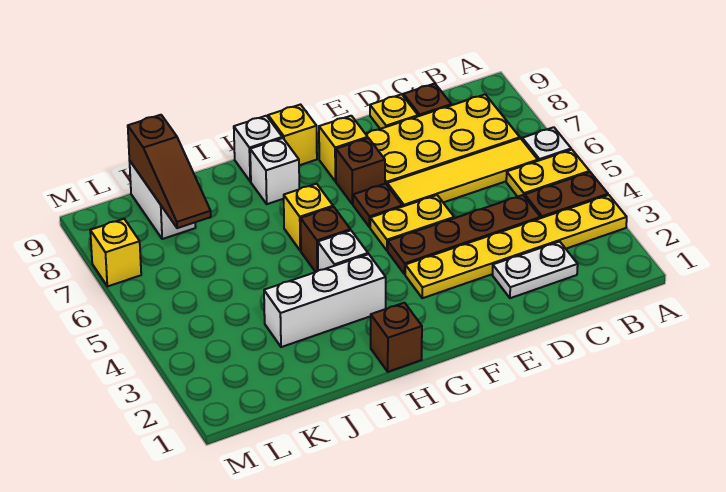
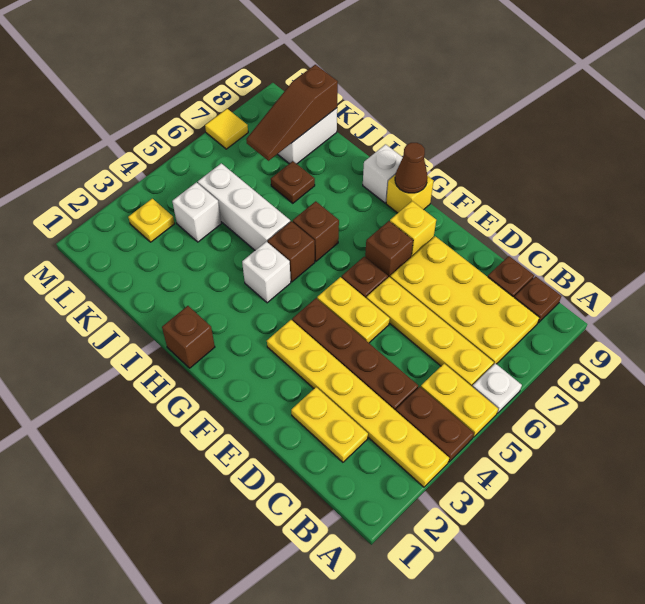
yellow 1x4 tile [387,138,538,207] -> yellow 1x4 plate [366,277,494,386]
none -> brown 1x1 plate [514,276,561,323]
white 1x2 plate [492,242,578,298] -> yellow 1x2 plate [291,387,368,462]
yellow 1x1 plate [370,94,418,129] -> yellow 1x1 plate moved to [128,199,175,242]
none -> brown 1x1 cone [395,143,428,193]
white 1x3 brick [264,254,386,347] -> white 1x3 brick moved to [198,163,290,250]
yellow 1x1 brick [284,184,333,251] -> brown 1x1 brick [293,201,339,261]
white 1x1 brick [250,138,299,204] -> white 1x1 brick moved to [172,182,221,242]
none -> brown 1x1 plate [271,161,315,203]
yellow 1x1 brick [90,219,141,286] -> yellow 1x1 tile [205,109,248,149]

